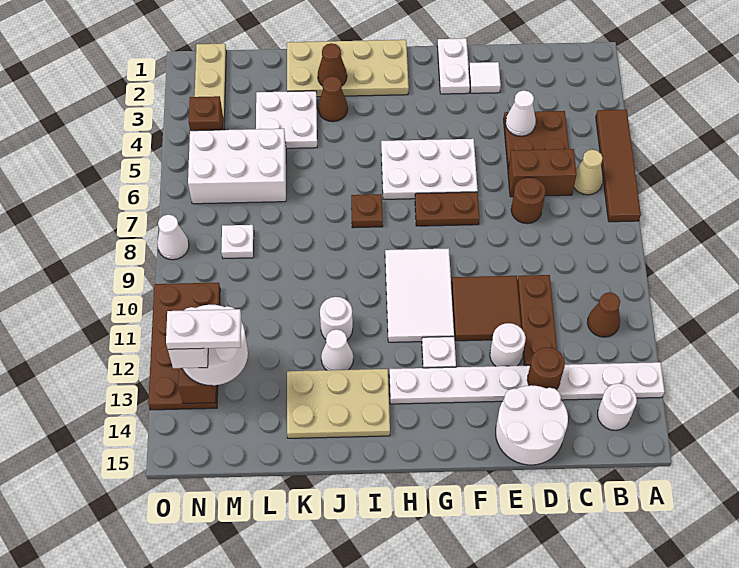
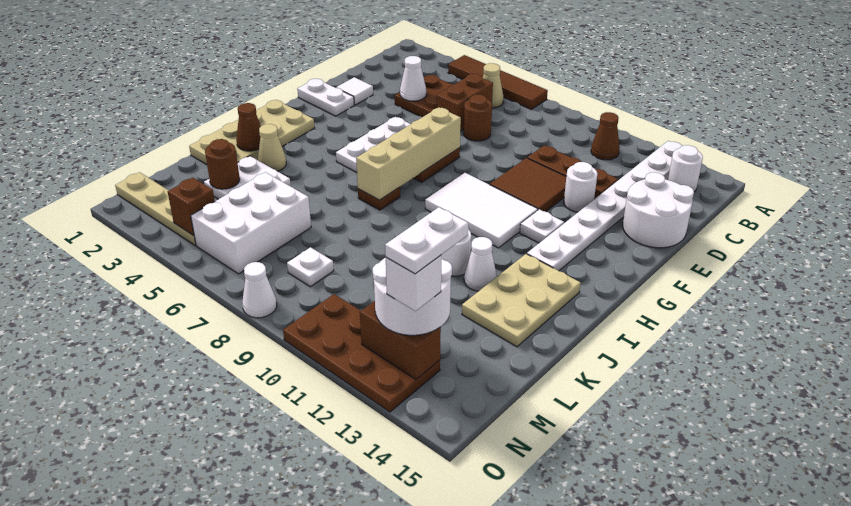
brown 1x1 round brick [527,347,565,390] -> brown 1x1 round brick moved to [205,139,240,189]
none -> tan 1x4 brick [356,107,461,200]
brown 1x1 cone [318,76,348,122] -> tan 1x1 cone [258,124,286,171]

